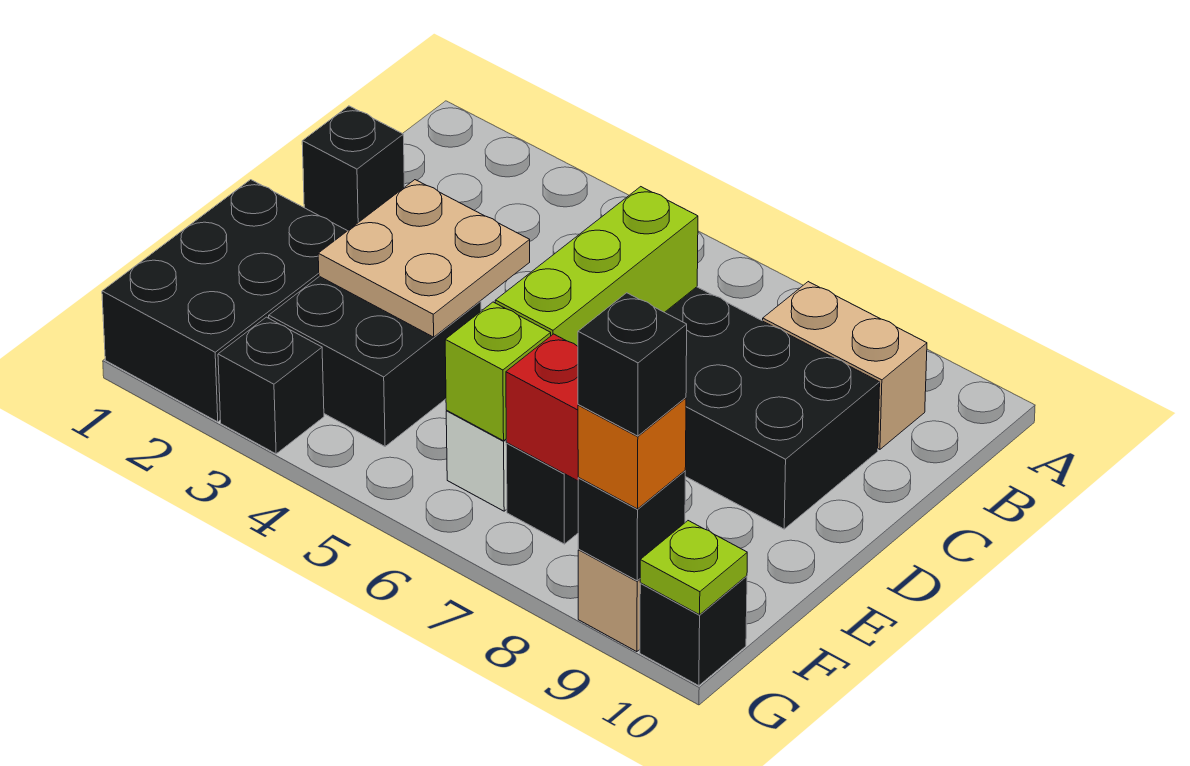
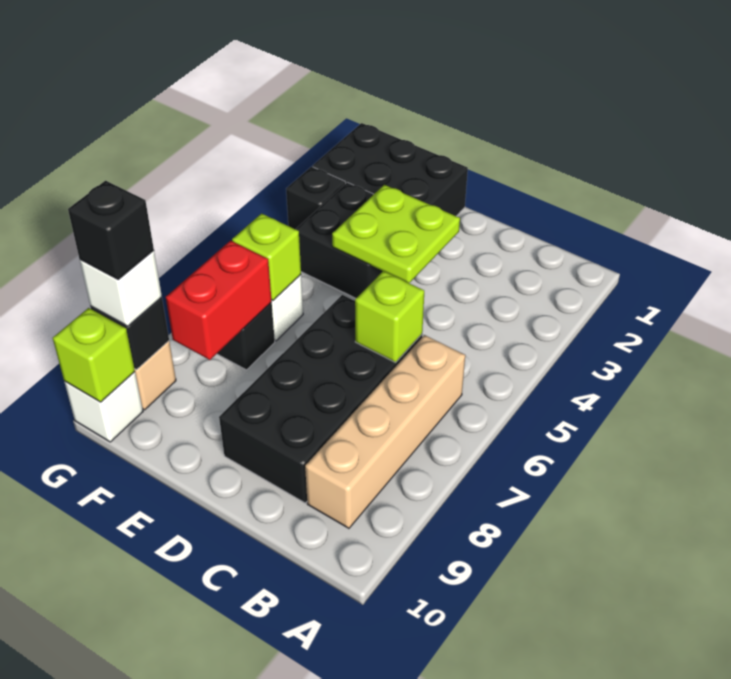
tan 1x2 brick [763,282,927,449] -> tan 1x4 brick [305,335,465,528]
black 1x1 brick [302,106,404,231] -> none
lime 1x3 brick [495,187,698,346] -> lime 1x1 brick [355,271,424,362]
tan 2x2 plate [318,180,530,337] -> lime 2x2 plate [332,185,460,283]
orange 1x1 brick [578,398,686,509] -> white 1x1 brick [80,251,162,326]
black 1x1 brick [640,576,747,686] -> white 1x1 brick [64,372,143,442]
lime 1x1 plate [640,521,747,615] -> lime 1x1 brick [53,308,135,402]

